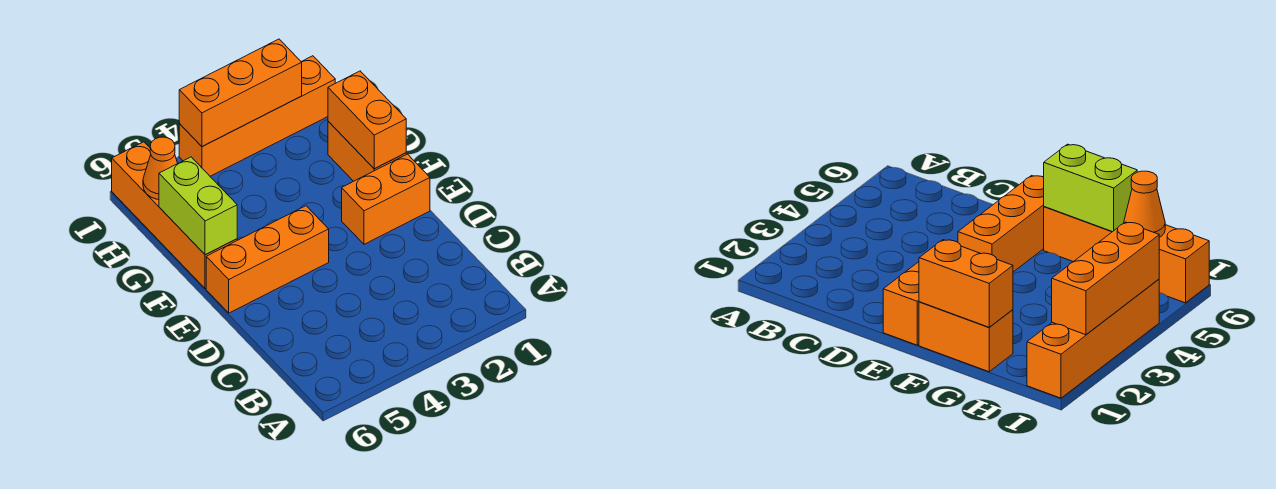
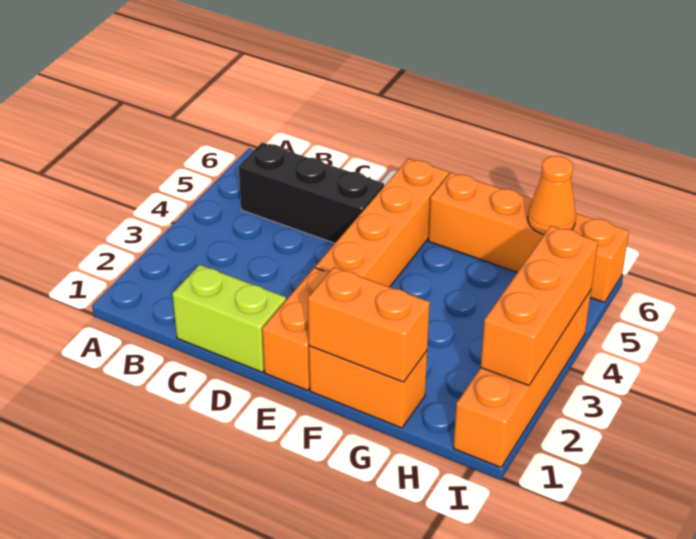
none -> black 1x3 brick [239,143,384,243]
orange 1x3 brick [206,206,329,313] -> orange 1x4 brick [316,159,449,287]
lime 1x2 brick [159,157,237,255] -> lime 1x2 brick moved to [172,265,286,372]

